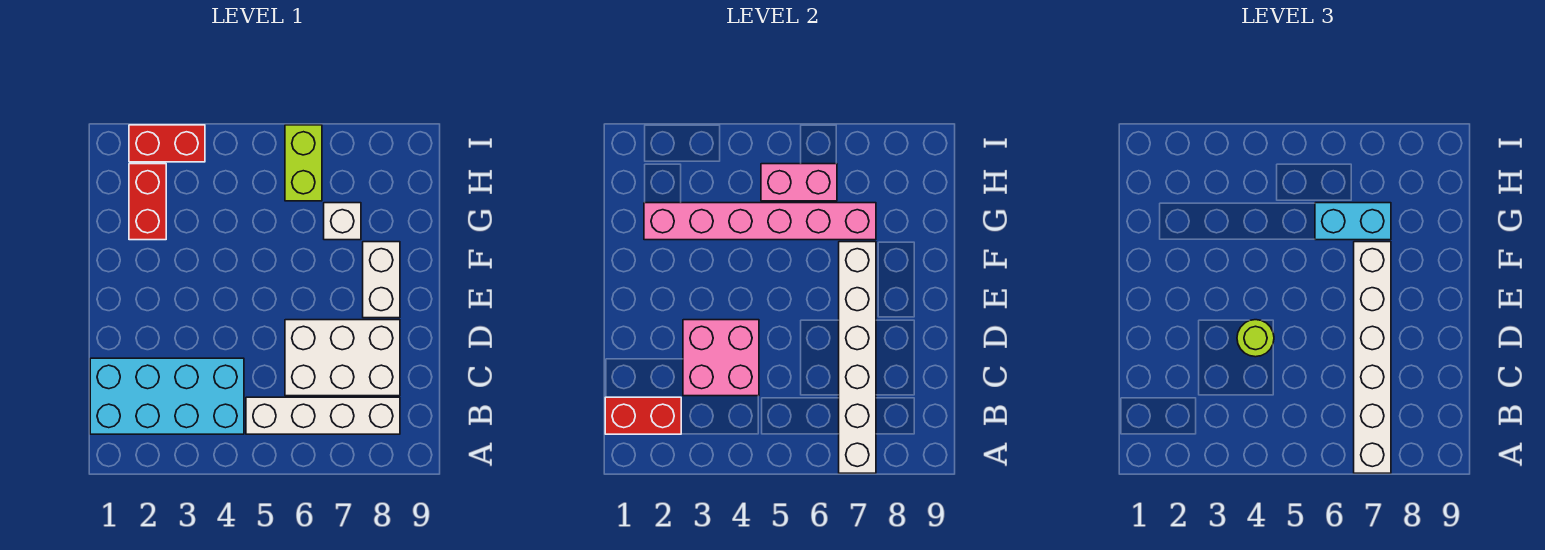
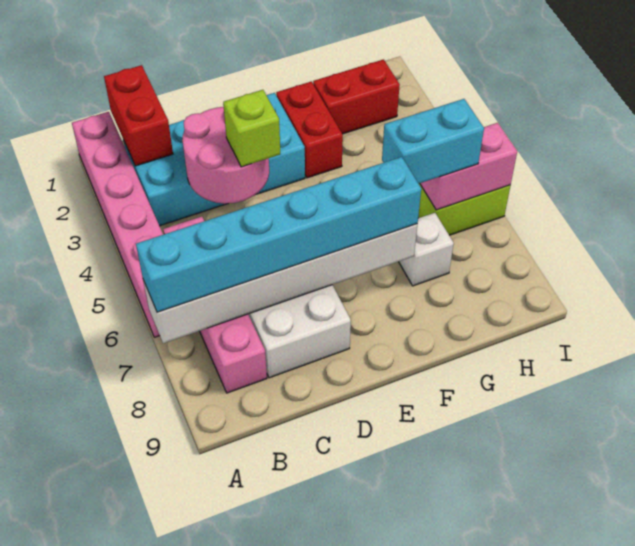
white 1x6 brick [1354,242,1391,473] -> cyan 1x6 brick [136,157,421,312]
cyan 2x4 brick [90,358,244,434] -> cyan 2x4 brick turned to [123,93,305,226]
white 1x4 brick [246,397,400,434] -> pink 1x4 brick [163,217,267,393]
pink 2x2 brick [683,320,759,396] -> pink 2x2 round brick [182,107,269,204]
lime 1x1 round brick [1237,320,1274,357] -> lime 1x1 brick [223,90,280,167]
white 1x2 brick [363,242,400,318] -> none
pink 1x6 brick [644,203,876,240] -> pink 1x6 brick moved to [72,112,163,337]
cyan 1x2 brick [1315,203,1391,240] -> cyan 1x2 brick turned to [382,99,484,184]
pink 1x2 brick [761,164,837,201] -> pink 1x2 brick turned to [420,123,517,210]
red 1x2 brick [129,125,205,162] -> red 1x2 brick moved to [276,82,343,178]

